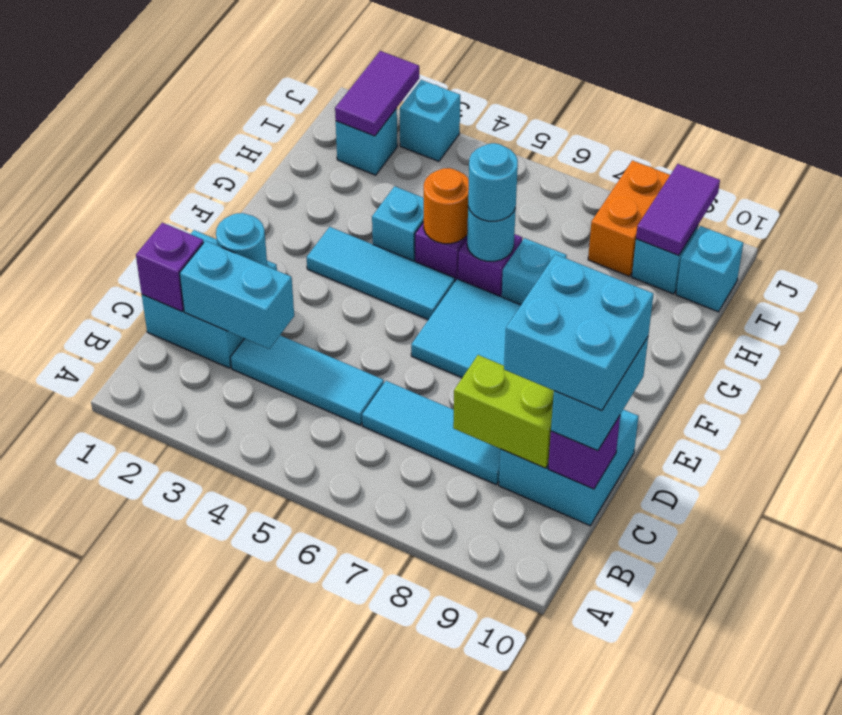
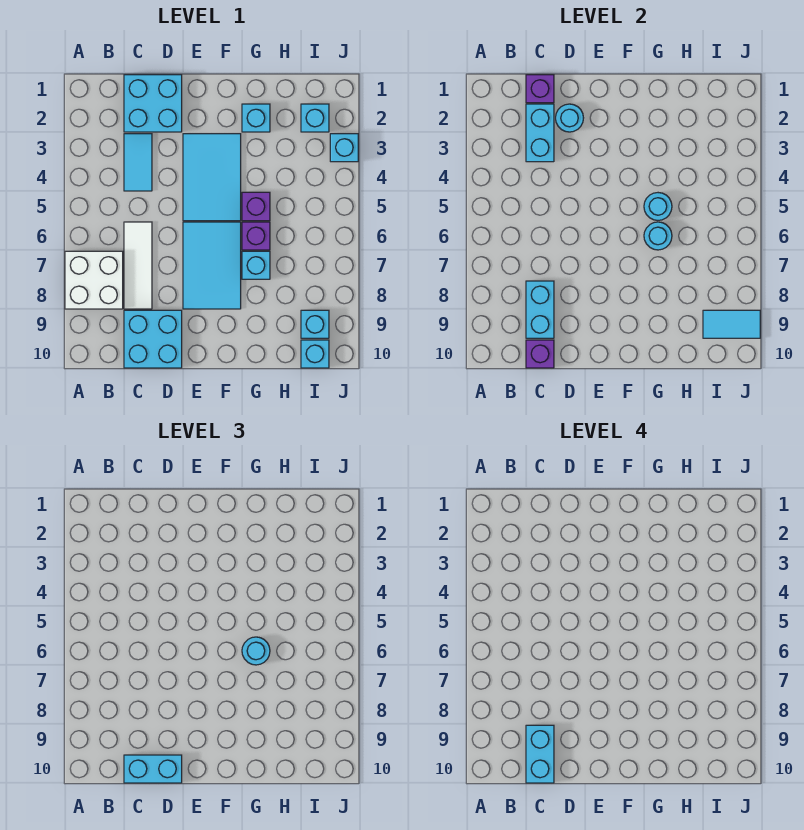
none -> white 2x2 brick [65,251,123,309]
cyan 1x3 tile [230,335,384,425] -> cyan 1x2 tile [124,134,152,191]
cyan 1x3 tile [362,381,500,485] -> white 1x3 tile [124,222,152,309]
lime 1x2 brick [453,355,554,468] -> cyan 1x2 brick [526,281,554,338]
cyan 2x2 brick [504,254,654,410] -> cyan 1x2 brick [526,725,554,783]
cyan 1x3 tile [307,227,455,320] -> cyan 2x3 tile [183,134,241,221]
cyan 1x1 brick [372,186,424,261] -> cyan 1x1 brick moved to [242,104,270,132]
orange 1x1 round brick [424,168,469,244] -> cyan 1x1 round brick [644,193,672,220]
purple 1x2 tile [335,51,419,136] -> none
orange 1x2 brick [588,160,670,276] -> none
purple 1x2 tile [636,164,720,255] -> cyan 1x2 tile [703,310,760,338]

